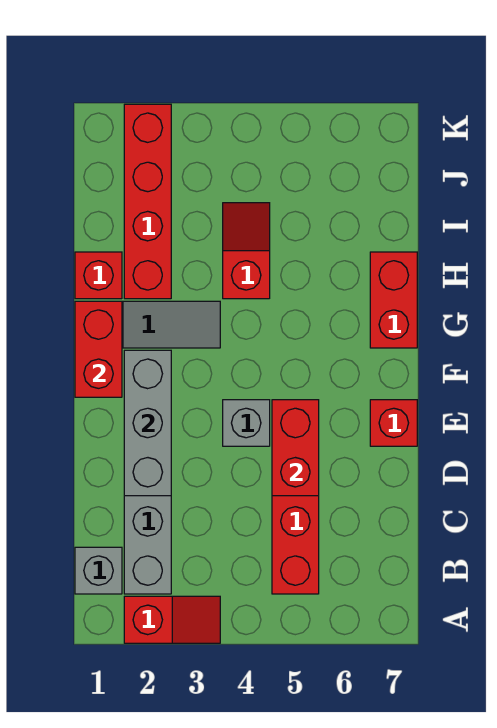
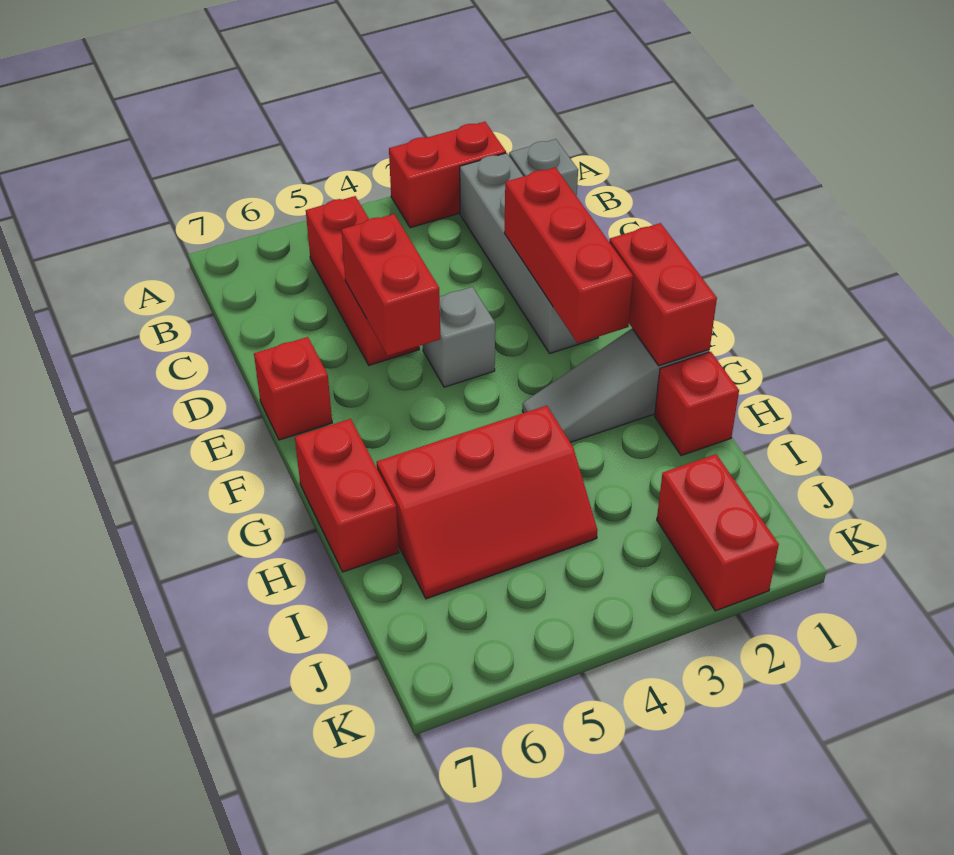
red 1x2 slope [124,596,220,643] -> red 1x2 brick [389,122,506,228]
grey 1x3 brick [124,350,171,496] -> red 1x3 brick [504,167,633,343]
red 1x4 brick [124,104,171,299] -> red 1x2 brick [657,454,779,611]
red 1x2 slope [223,203,270,299] -> red 2x3 slope [377,406,598,599]

